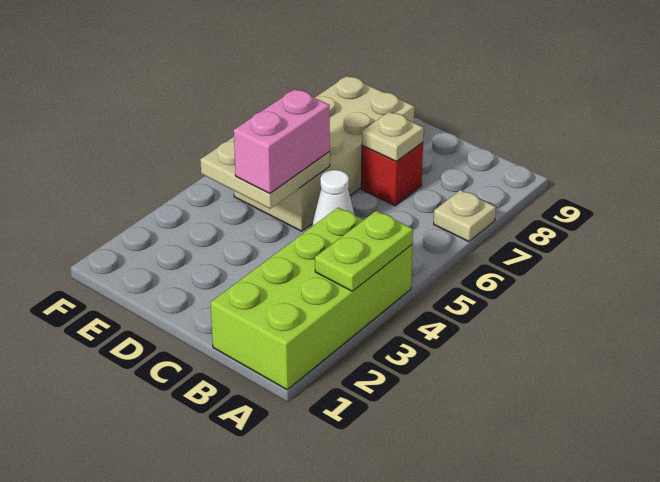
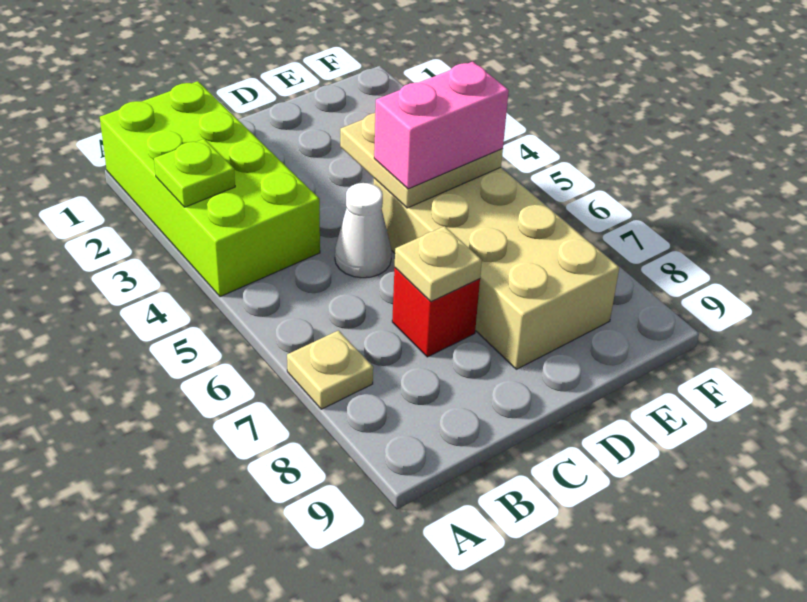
lime 1x2 plate [315,211,413,291] -> lime 1x1 plate [154,139,235,207]
pink 1x2 brick [234,89,330,193] -> pink 1x2 brick turned to [374,62,509,189]

